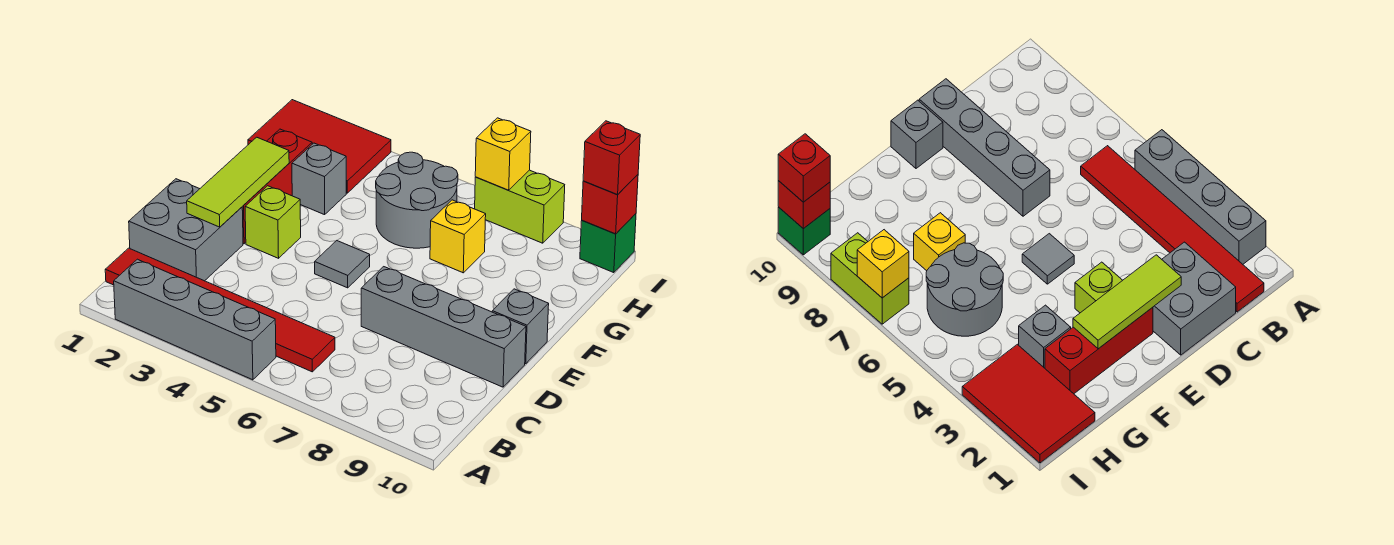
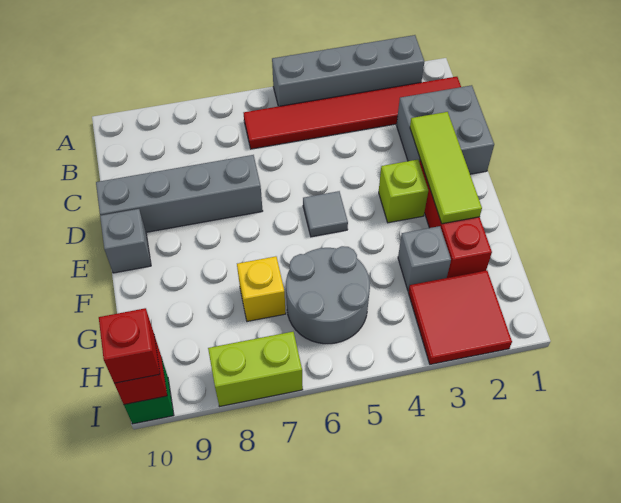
red 2x3 tile [248,100,391,193] -> red 2x2 tile [408,270,512,364]
yellow 1x1 brick [475,118,531,190] -> none

